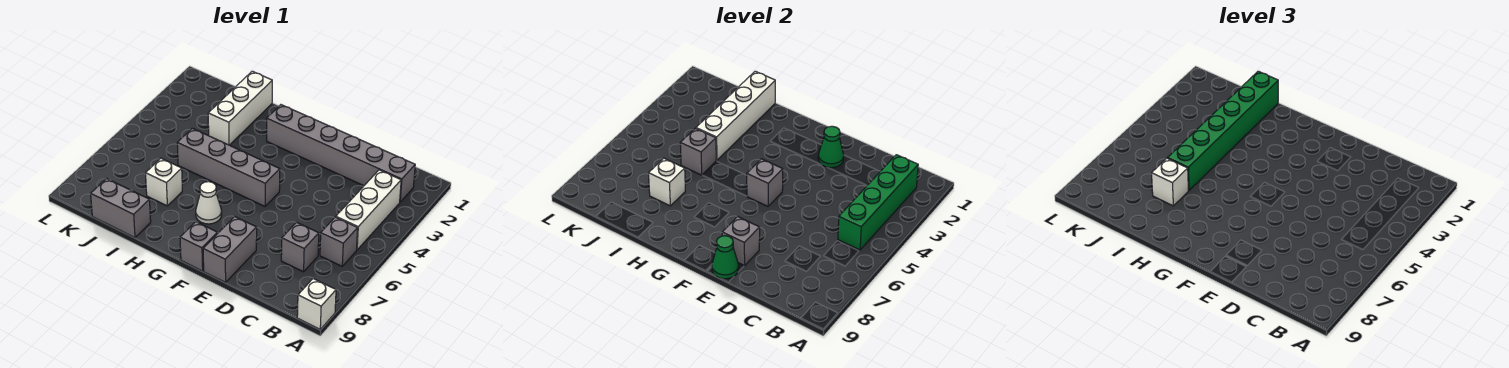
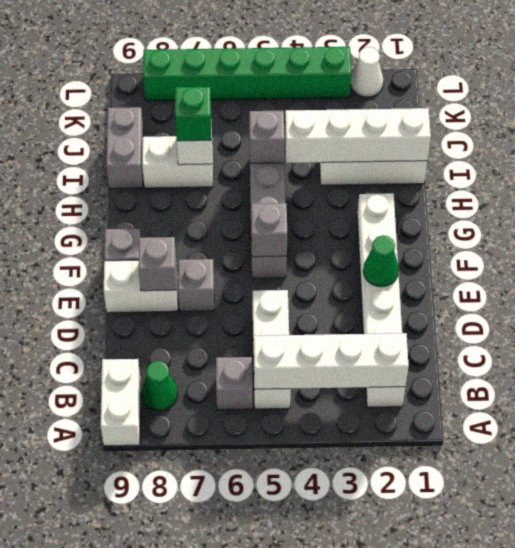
white 1x1 brick [297,279,336,329] -> white 1x2 brick [101,359,140,446]
grey 1x6 brick [267,105,415,202] -> white 1x6 brick [357,193,405,407]
green 1x4 brick [838,155,918,250] -> white 1x4 brick [254,333,409,389]
white 1x3 brick [336,170,401,250] -> white 1x3 brick turned to [253,290,291,409]
grey 1x1 brick [281,222,319,272] -> grey 1x1 brick moved to [178,259,214,311]
grey 1x2 brick [203,217,257,282] -> white 1x2 brick [104,260,178,313]
green 1x1 cone [712,236,739,279] -> green 1x1 cone moved to [142,361,178,411]
white 1x1 cone [196,182,222,224] -> white 1x1 cone moved to [351,47,384,97]
green 1x6 brick [1168,71,1278,190] -> green 1x6 brick moved to [143,47,351,101]
white 1x1 brick [146,158,182,206] -> white 1x2 brick [142,136,213,188]
white 1x1 brick [1152,158,1188,206] -> green 1x1 brick [175,87,211,141]

